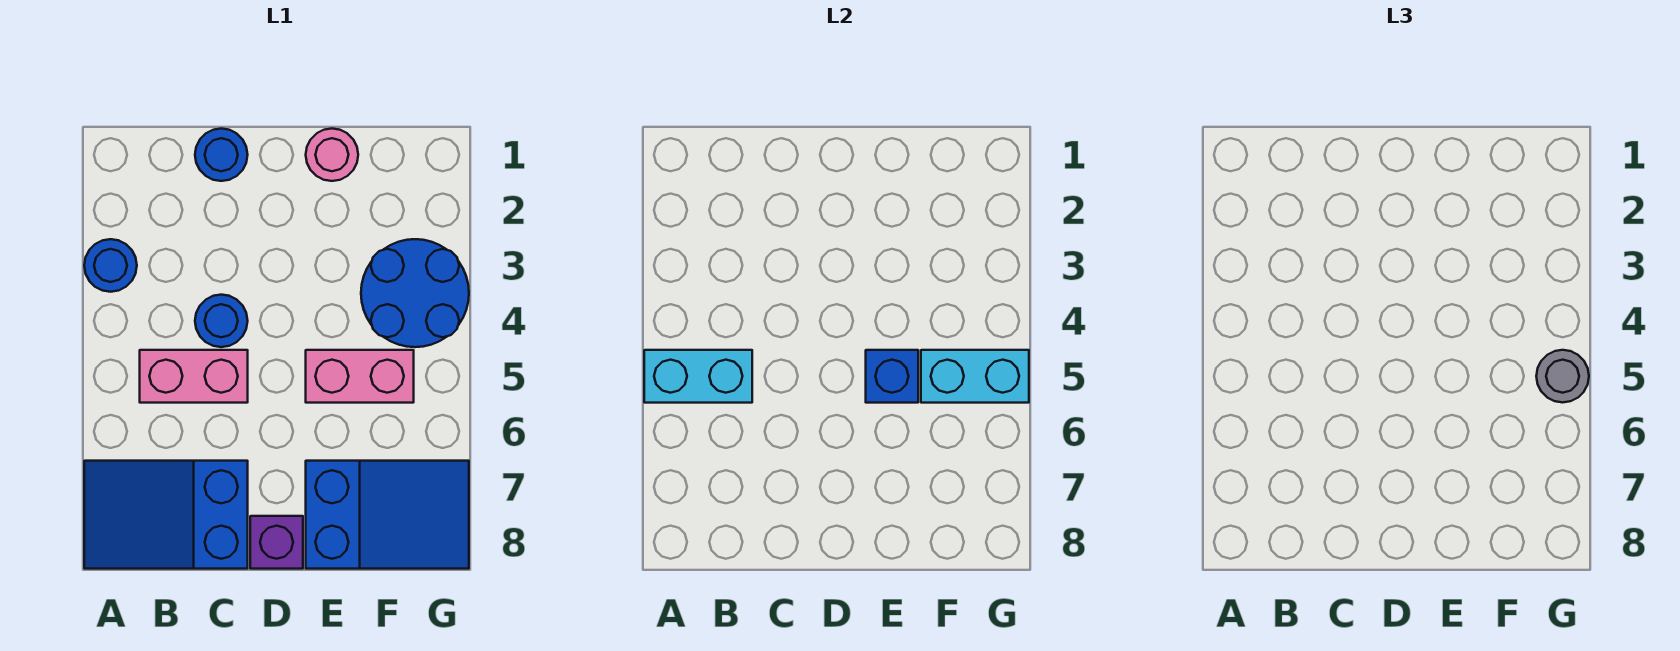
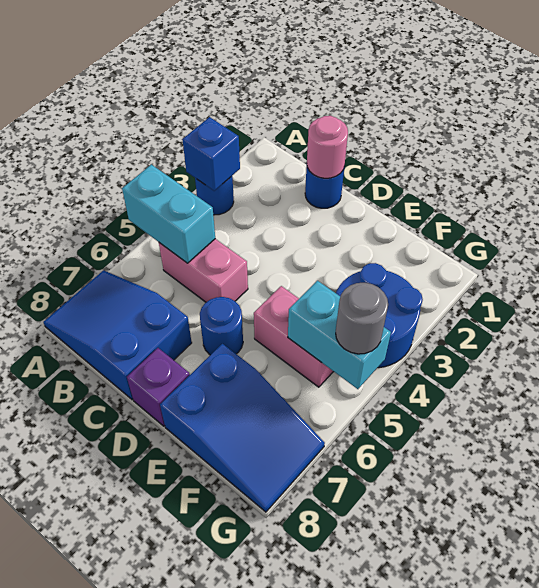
blue 1x1 round brick [195,295,248,347] -> blue 1x1 round brick moved to [200,297,243,355]
pink 1x1 round brick [306,129,358,181] -> pink 1x1 round brick moved to [307,116,348,178]
blue 1x1 brick [866,350,918,403] -> blue 1x1 brick moved to [182,117,240,191]

